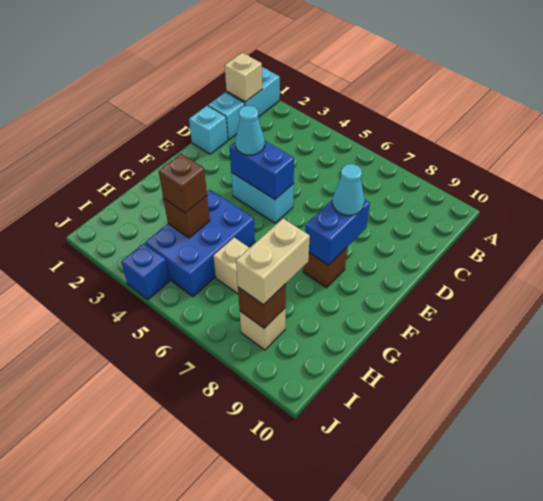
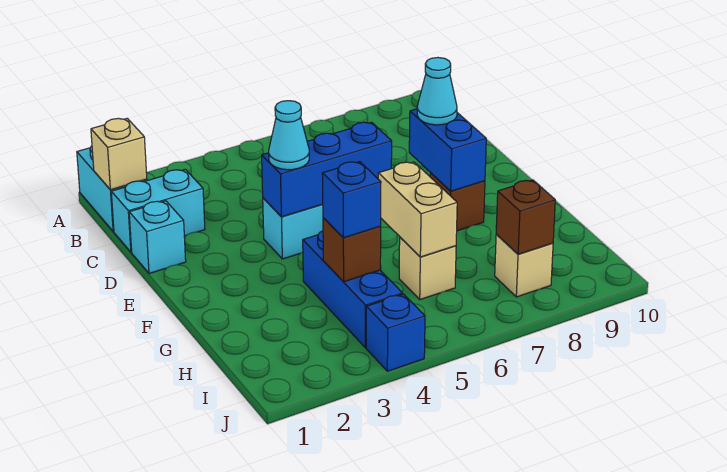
cyan 1x1 brick [208,92,245,140] -> cyan 1x2 brick [111,169,205,252]
blue 1x2 brick [230,140,294,199] -> blue 1x3 brick [262,122,392,217]
blue 2x3 brick [145,190,255,297] -> blue 1x3 brick [303,231,402,348]
brown 1x1 brick [159,154,207,213] -> blue 1x1 brick [322,162,381,238]
tan 1x2 brick [236,219,310,305] -> tan 1x2 brick moved to [378,162,457,257]

